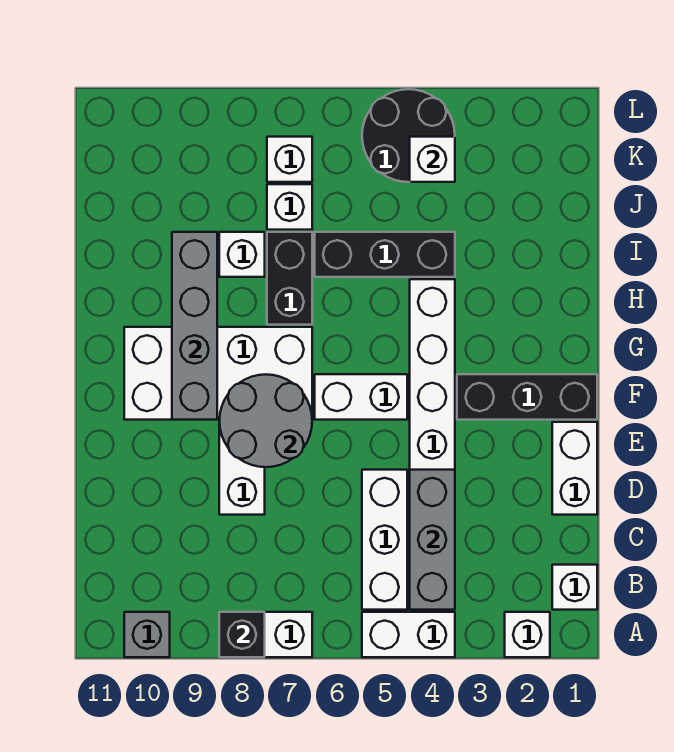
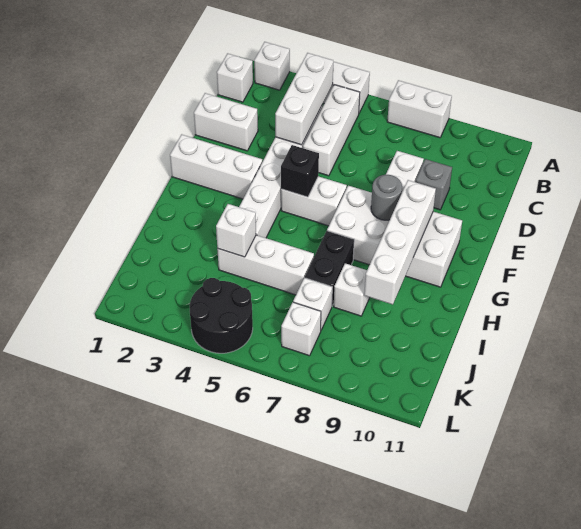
black 1x1 brick [219,612,265,657] -> black 1x1 brick moved to [281,145,319,197]
grey 1x1 brick [124,612,170,657] -> grey 1x1 brick moved to [416,159,452,210]
grey 1x3 brick [410,470,455,610] -> white 1x3 brick [275,53,333,145]
white 1x2 brick [552,422,597,515] -> white 1x2 brick turned to [194,93,258,151]
grey 2x2 round brick [220,374,312,467] -> grey 1x1 round brick [371,175,402,220]
black 1x3 brick [457,374,597,420] -> white 1x3 brick [170,134,262,199]
grey 1x4 brick [172,232,217,420] -> white 1x4 brick [364,180,436,305]
black 1x3 brick [315,232,455,277] -> white 1x3 brick [217,235,314,295]
white 1x1 brick [410,137,455,182] -> white 1x1 brick moved to [216,204,256,257]

